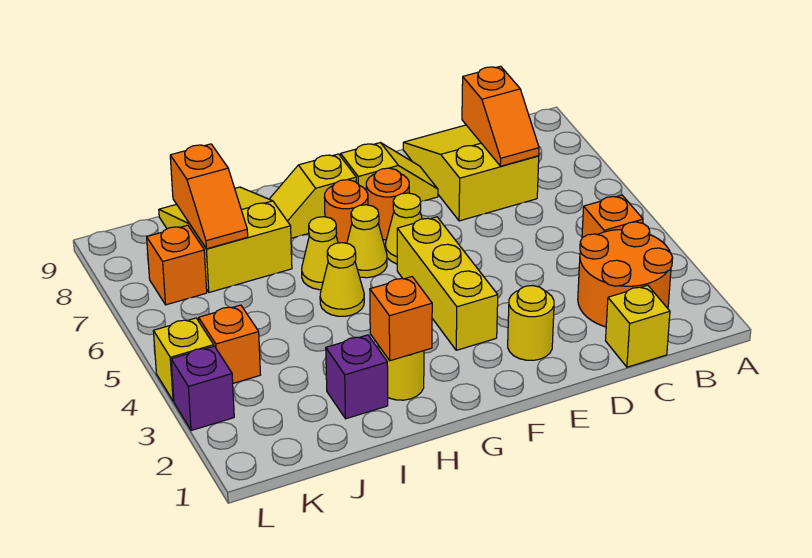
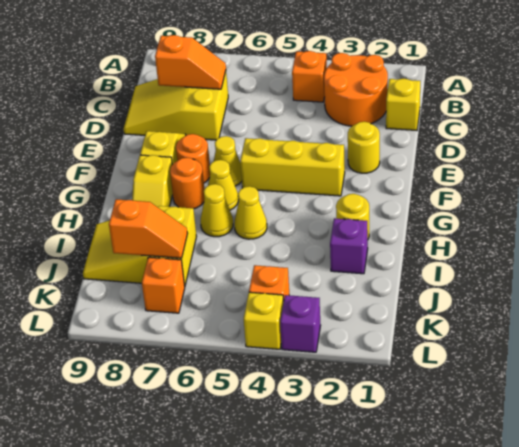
orange 1x1 brick [370,277,432,361] -> none

